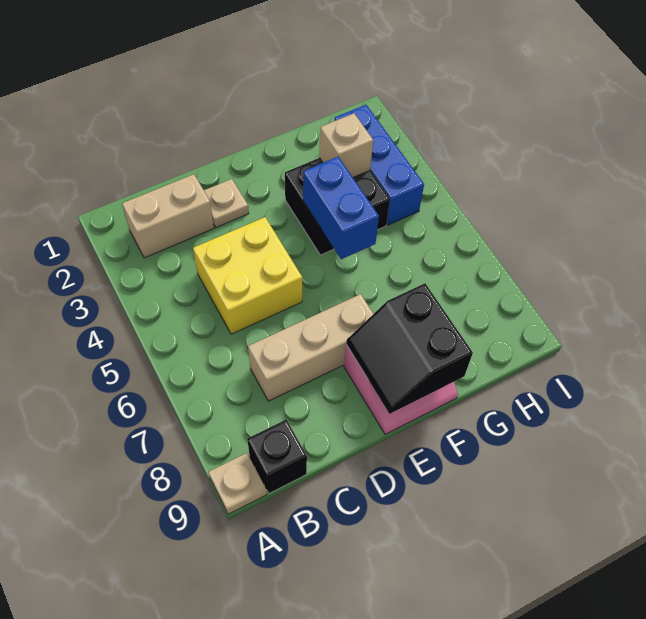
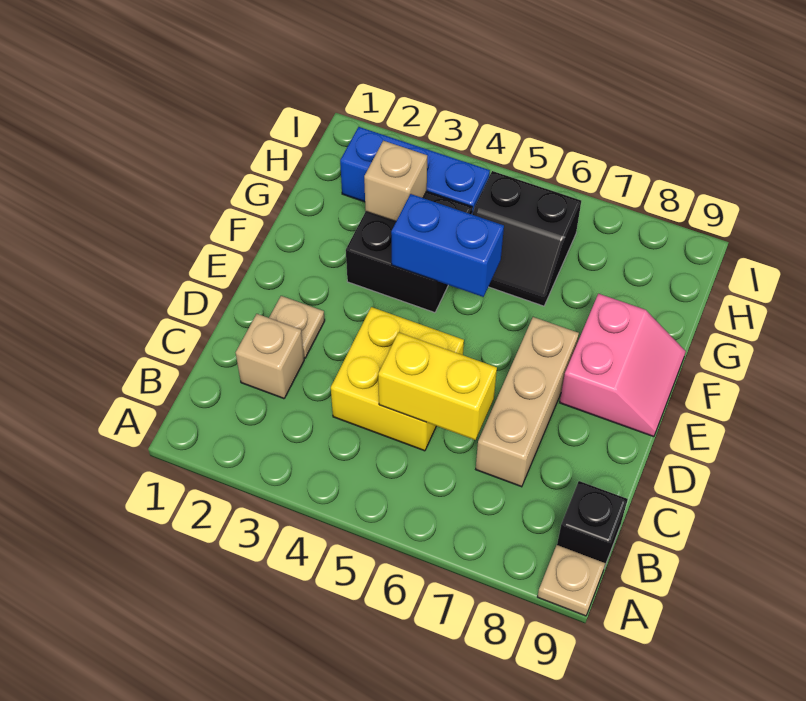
tan 1x2 brick [122,174,214,258] -> tan 1x1 brick [236,314,304,399]
none -> yellow 1x2 brick [378,332,497,440]
black 2x2 slope [346,283,473,414] -> black 2x2 slope moved to [472,171,581,306]

